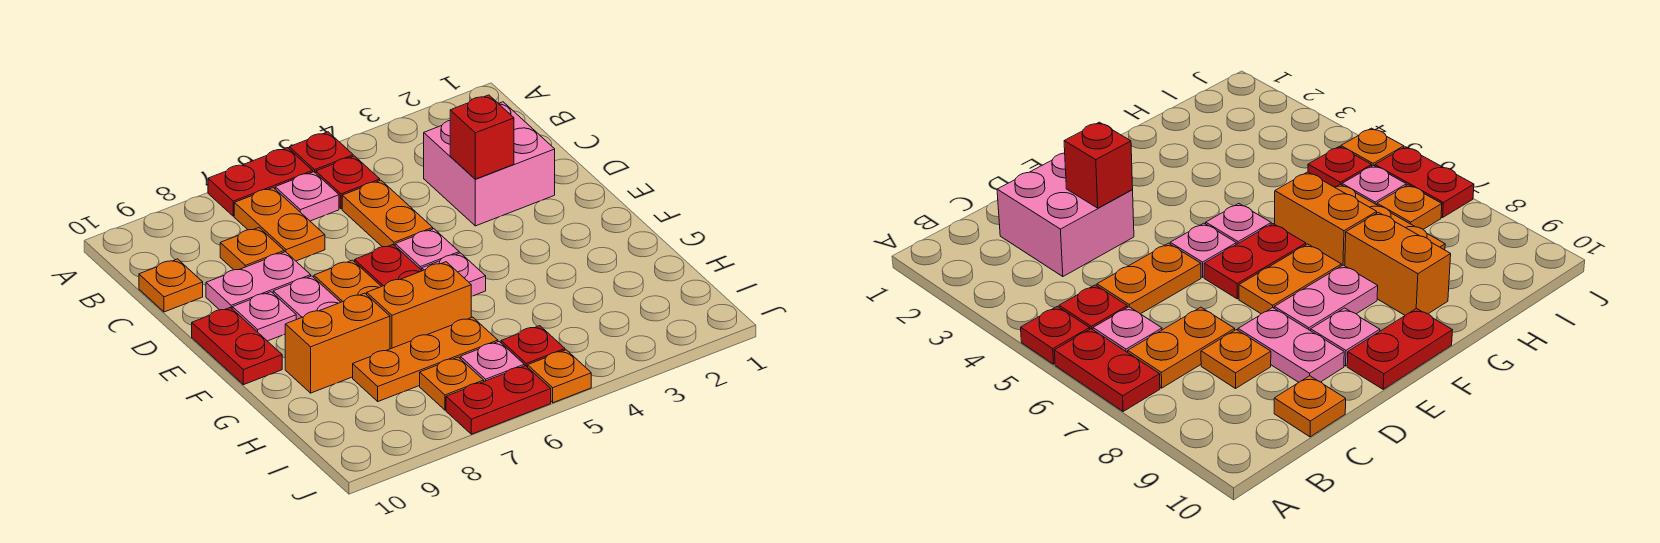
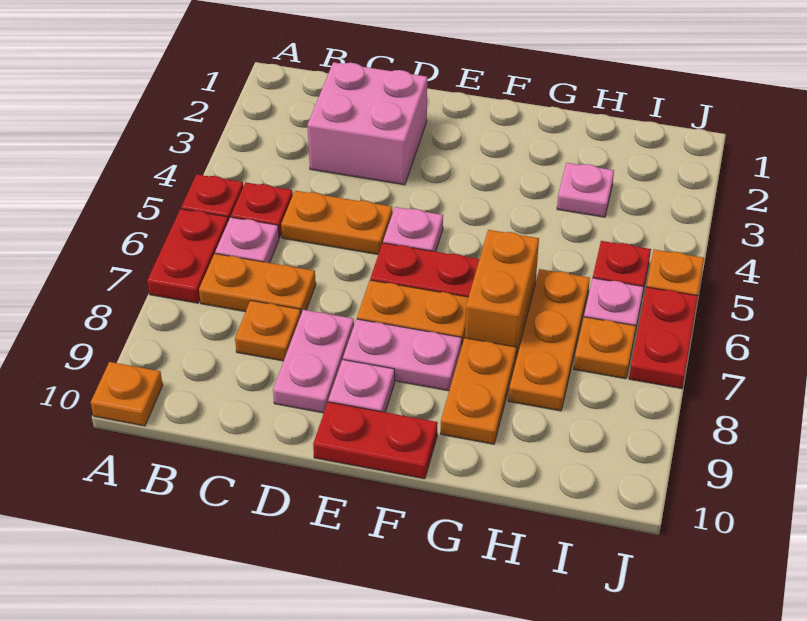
orange 1x1 plate [139,259,203,312] -> orange 1x1 plate moved to [91,362,163,426]
red 1x1 brick [450,95,514,179] -> none
pink 1x1 plate [422,253,486,297] -> pink 1x1 plate moved to [557,163,614,217]
orange 1x2 brick [285,293,390,393] -> orange 1x2 plate [441,338,517,444]

